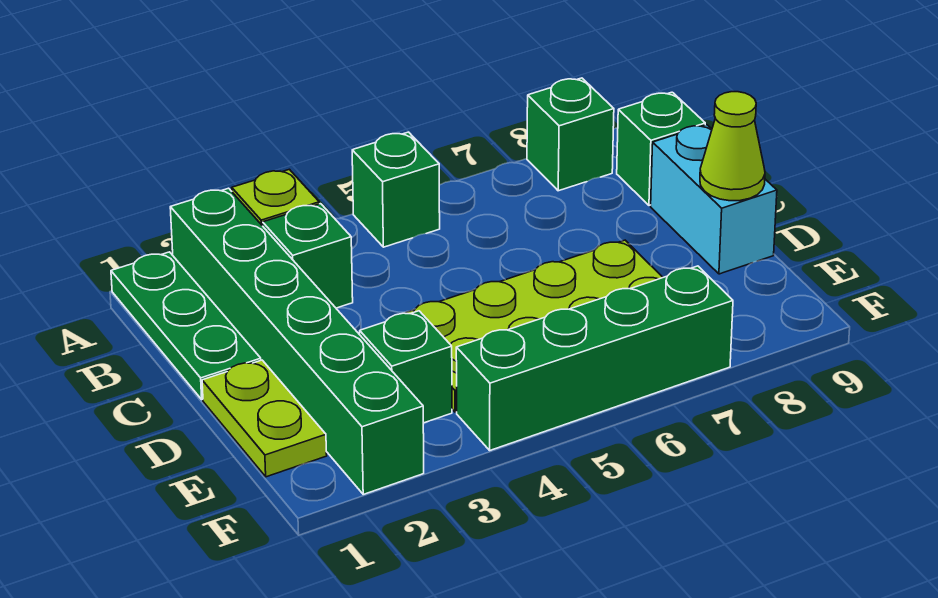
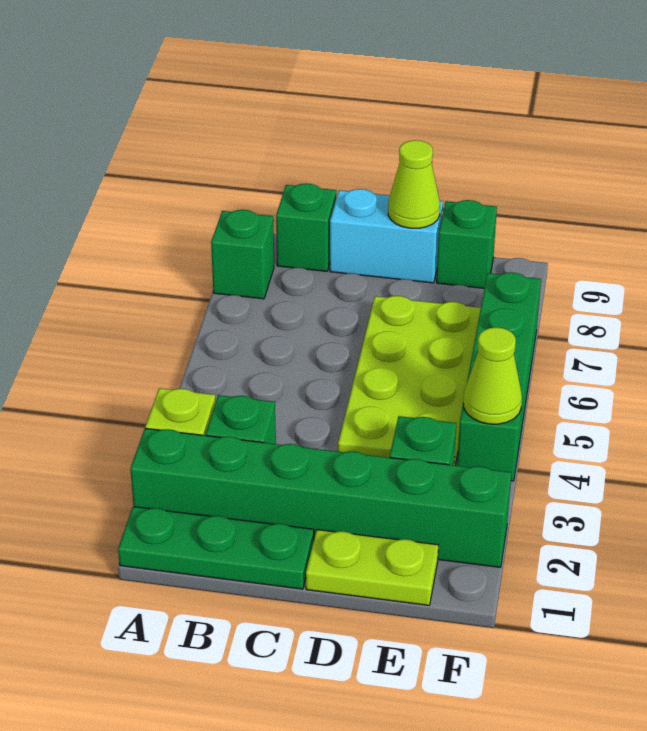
green 1x1 brick [352,132,440,247] -> green 1x1 brick moved to [437,200,497,288]
none -> lime 1x1 cone [463,327,522,424]

